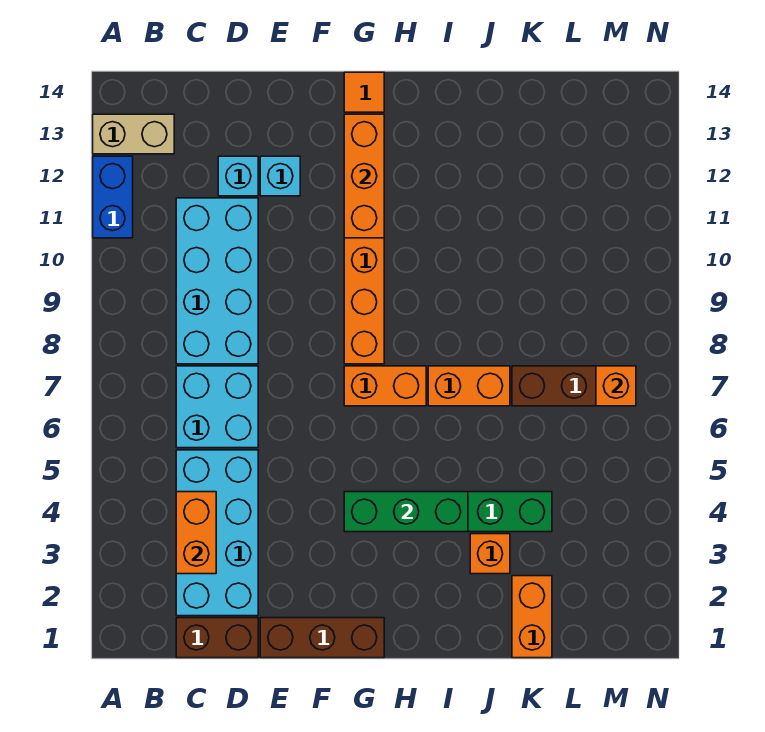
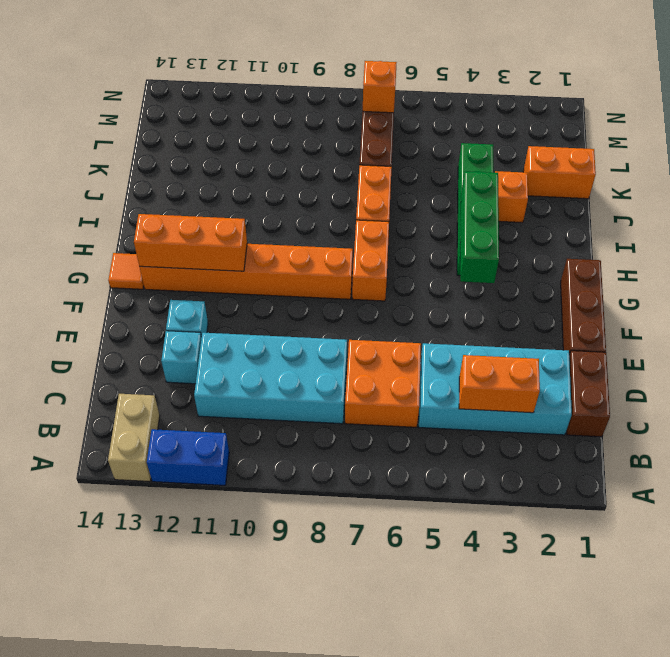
cyan 2x2 brick [176,366,258,448] -> orange 2x2 brick [345,340,421,427]

